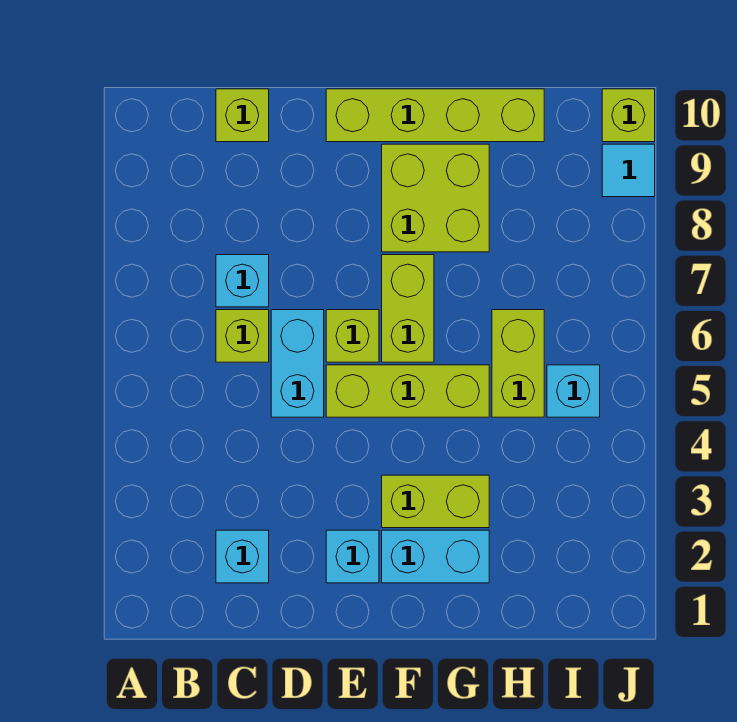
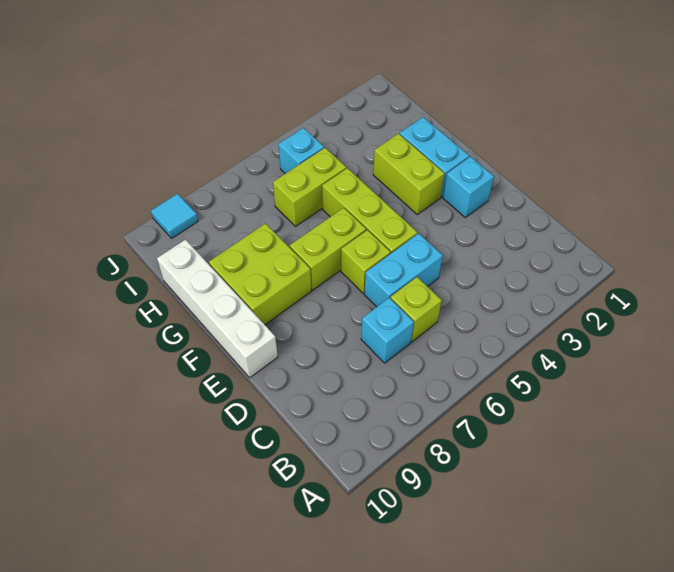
cyan 1x1 brick [216,530,269,583] -> none
lime 1x1 brick [216,89,269,142] -> none
lime 1x4 brick [326,89,544,142] -> white 1x4 brick [157,240,278,378]
lime 1x1 brick [602,89,655,142] -> none

